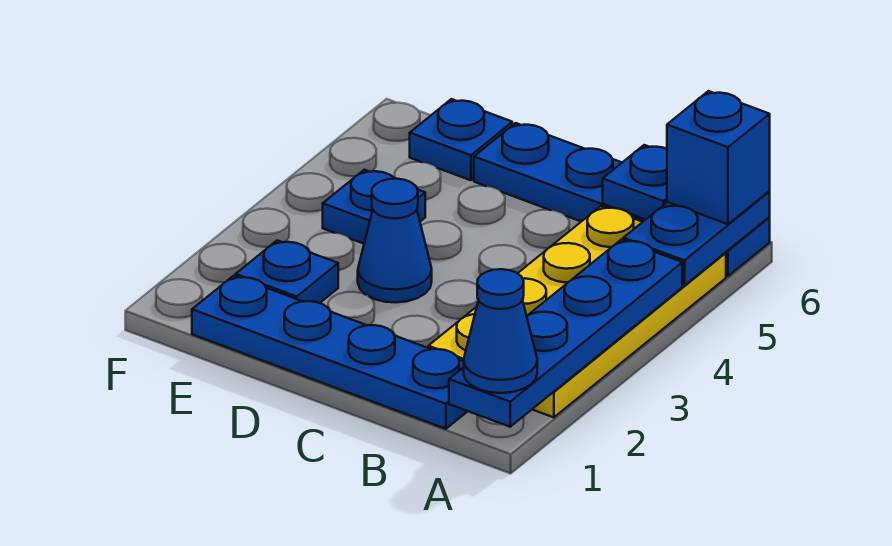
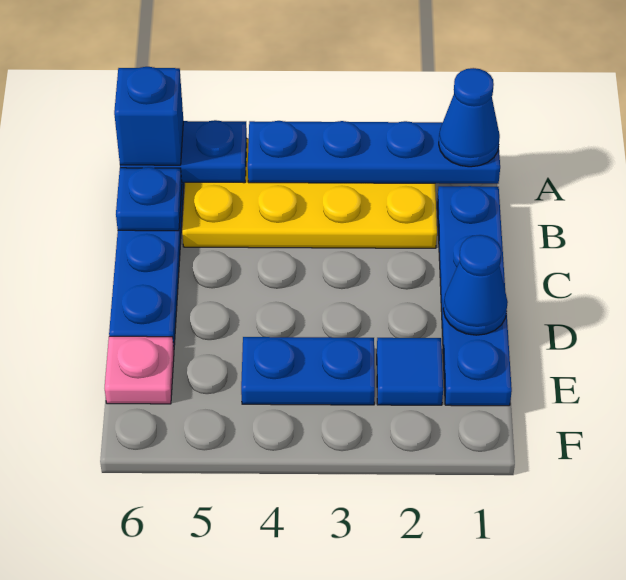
blue 1x1 cone [358,179,432,303] -> blue 1x1 cone moved to [443,235,508,335]
blue 1x1 plate [236,240,338,303] -> blue 1x1 tile [377,338,443,405]
blue 1x1 plate [323,170,425,244] -> blue 1x2 plate [241,337,375,405]
blue 1x1 plate [410,99,512,180] -> pink 1x1 plate [105,336,174,404]

